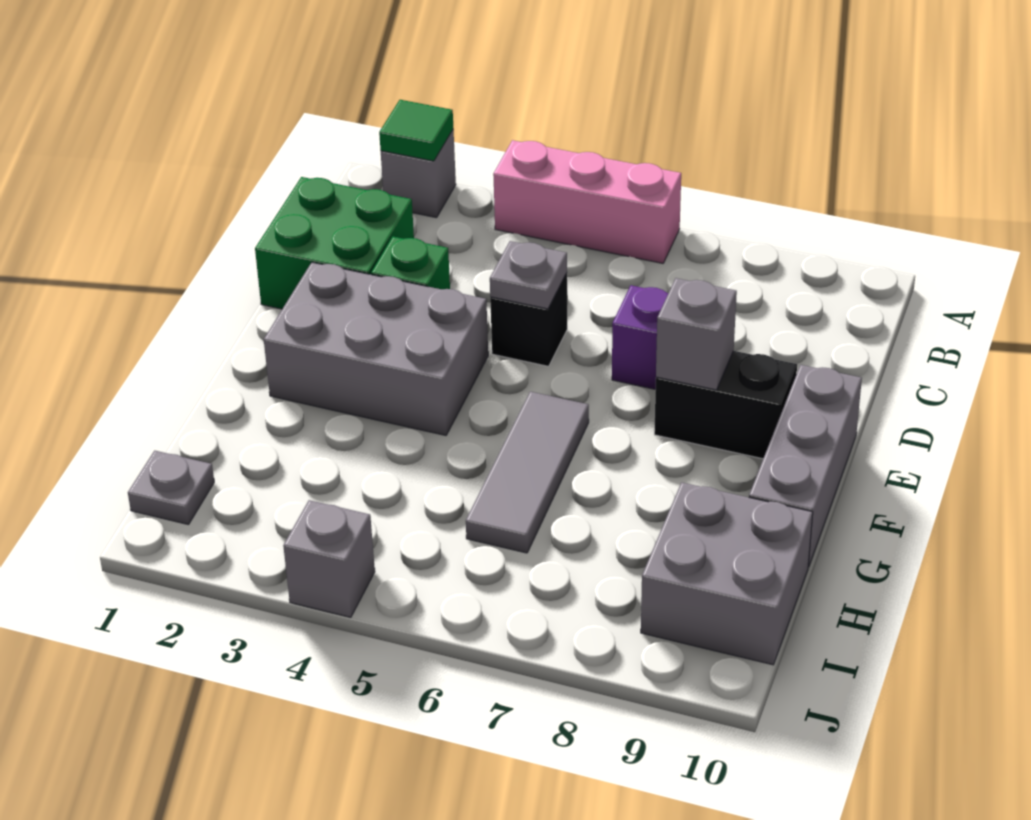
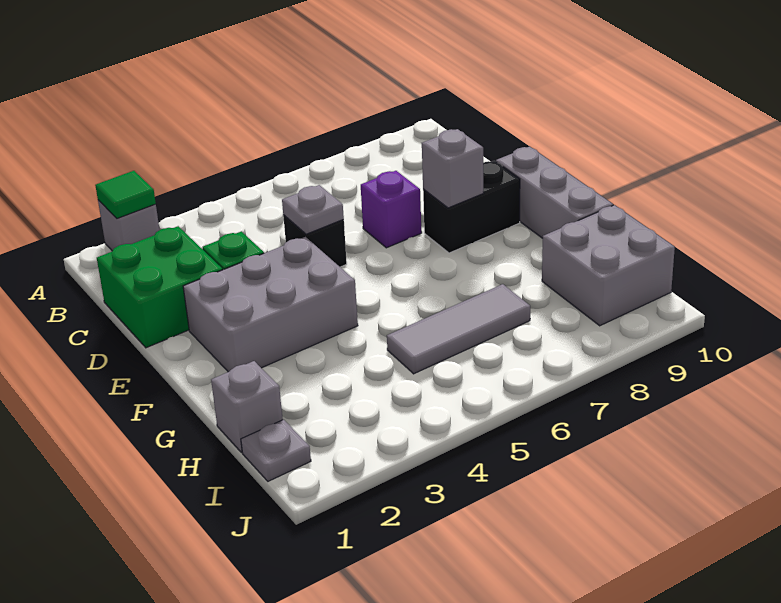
pink 1x3 brick [493,140,681,263] -> none
grey 1x3 tile [466,392,589,553] -> grey 1x3 tile turned to [387,284,530,374]
grey 1x1 brick [283,500,375,617] -> grey 1x1 brick moved to [211,361,283,453]

